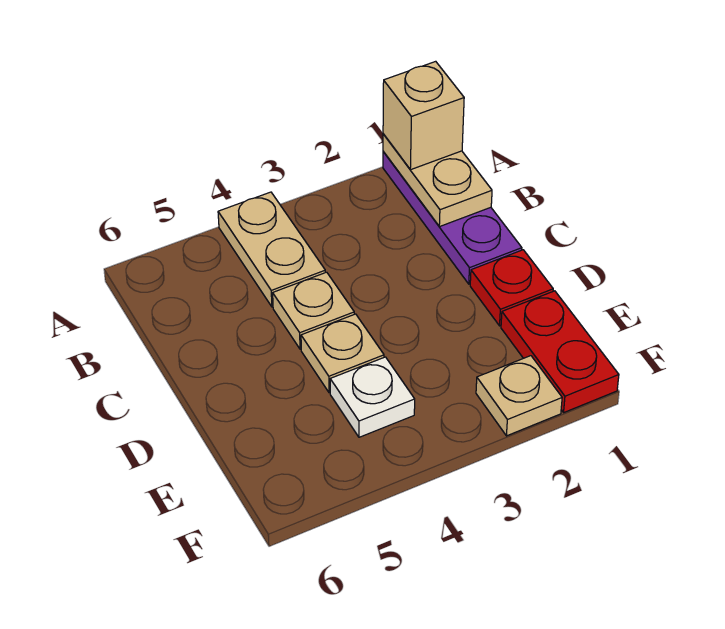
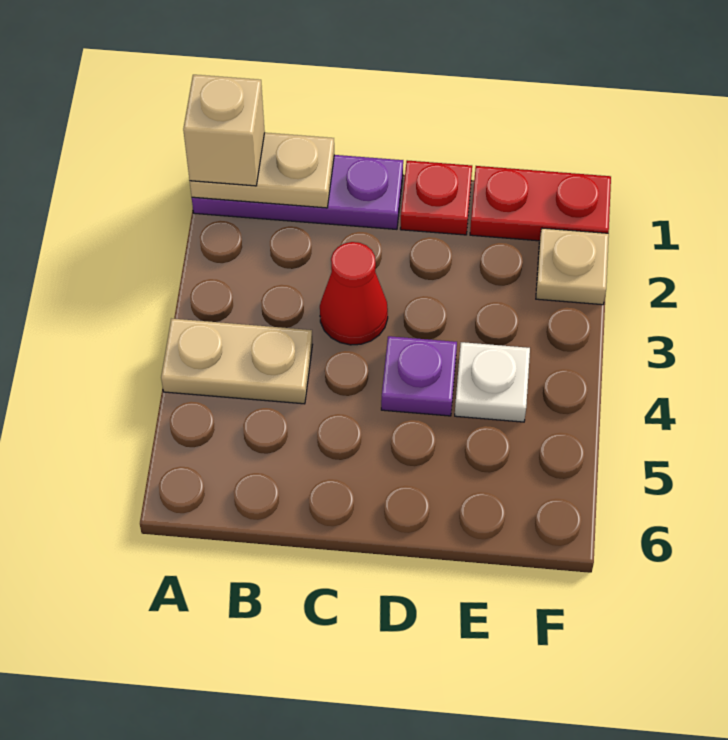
none -> red 1x1 cone [320,242,388,345]
tan 1x1 plate [273,272,354,349] -> none
tan 1x1 plate [301,314,384,393] -> purple 1x1 plate [381,336,457,416]

